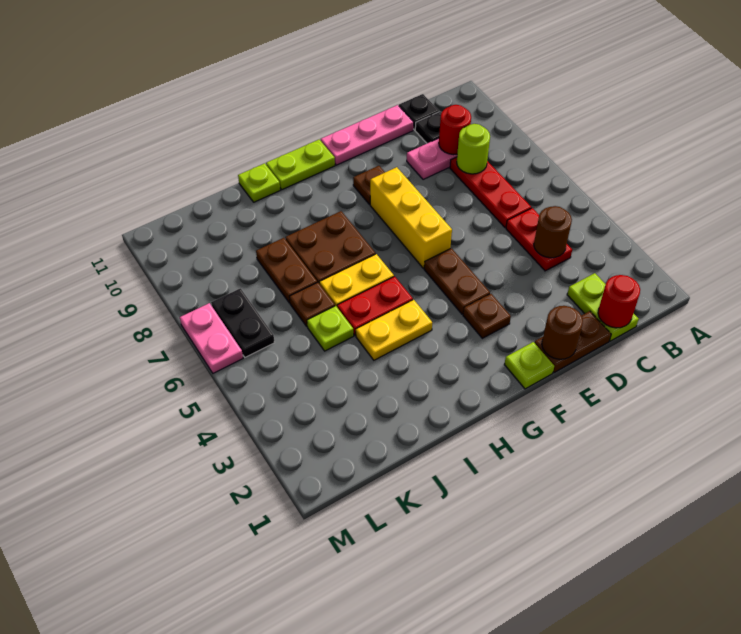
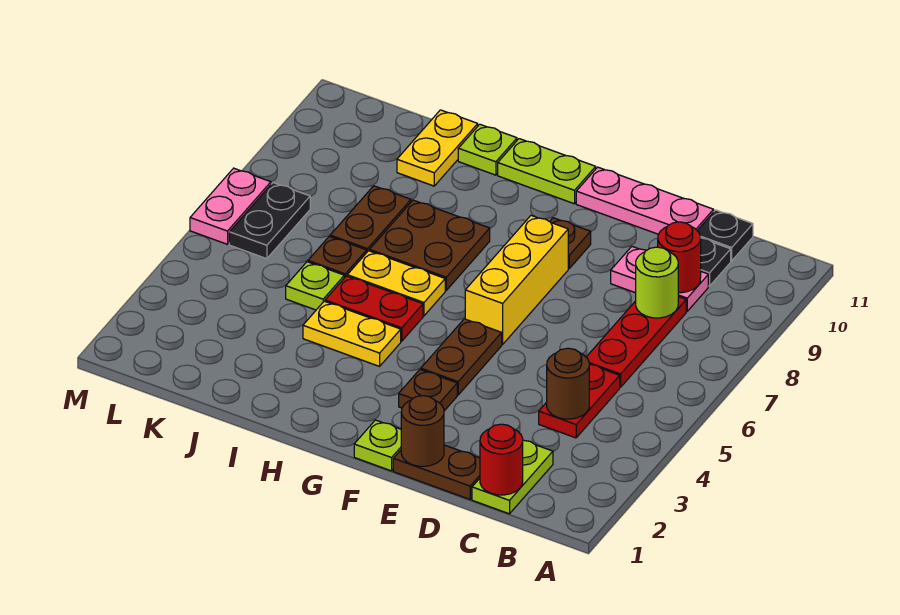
none -> yellow 1x2 plate [397,110,478,186]

